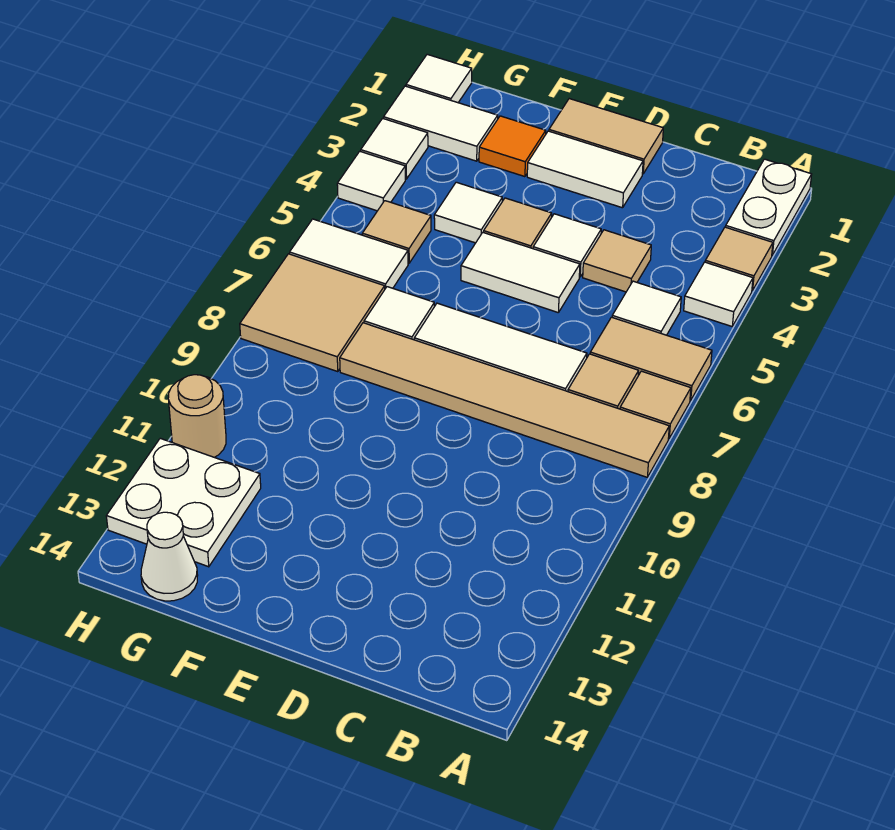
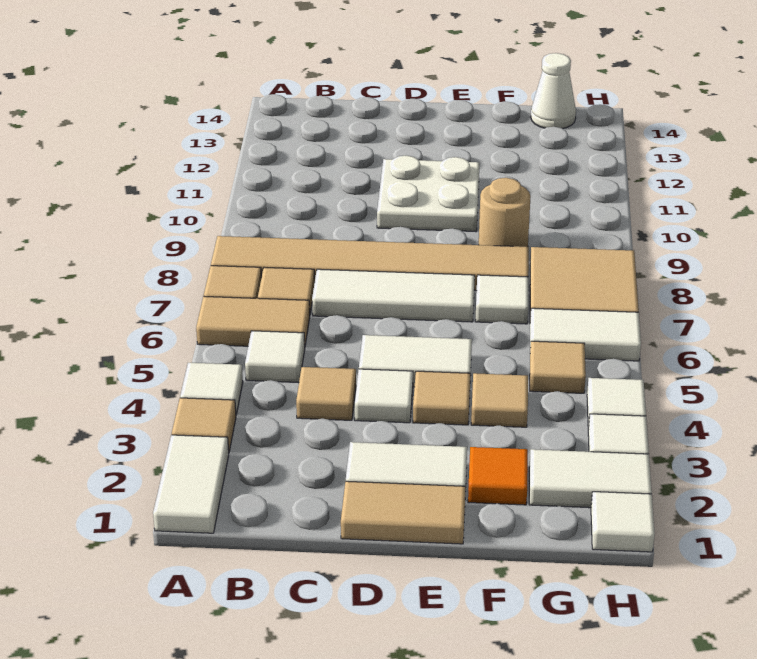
white 1x2 plate [726,159,812,255] -> white 1x2 tile [153,435,229,533]
white 1x1 tile [434,182,502,243] -> tan 1x1 tile [471,373,528,427]
white 2x2 plate [106,438,261,567] -> white 2x2 plate moved to [377,155,479,232]
tan 1x1 round brick [168,375,226,457] -> tan 1x1 round brick moved to [479,178,531,247]

